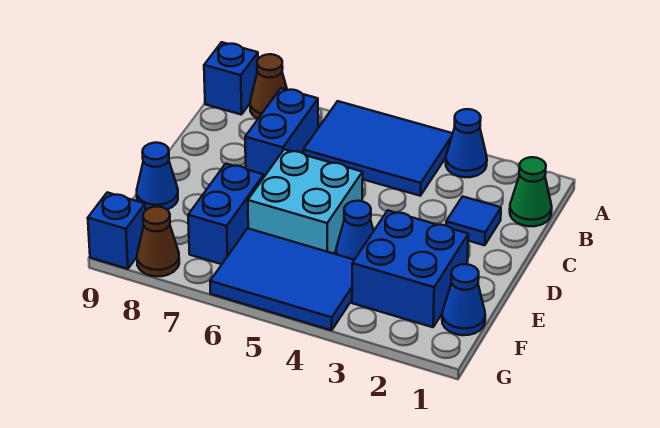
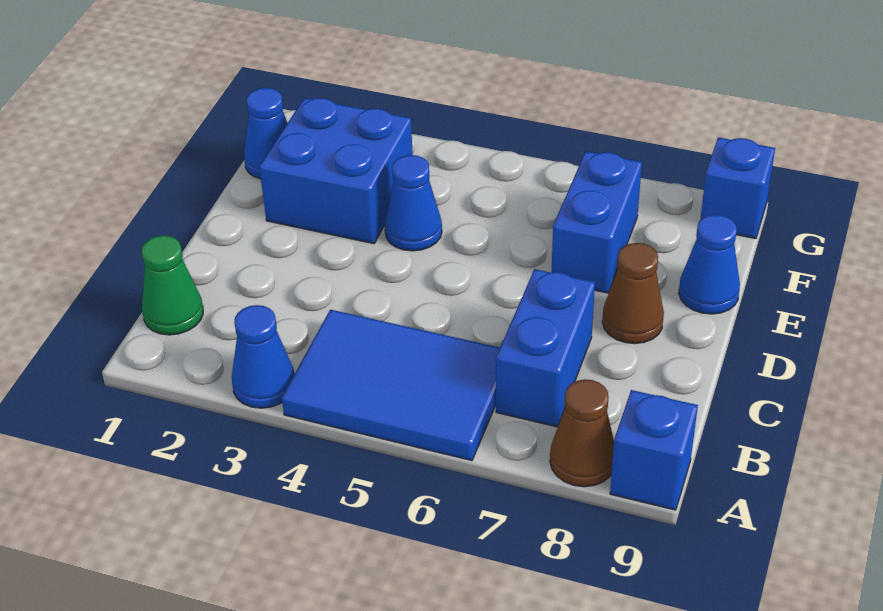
blue 1x1 tile [446,196,501,245] -> none
cyan 2x2 brick [248,149,363,254] -> none
blue 2x3 tile [210,228,354,330] -> none
brown 1x1 cone [137,207,179,277] -> brown 1x1 cone moved to [602,243,664,344]

